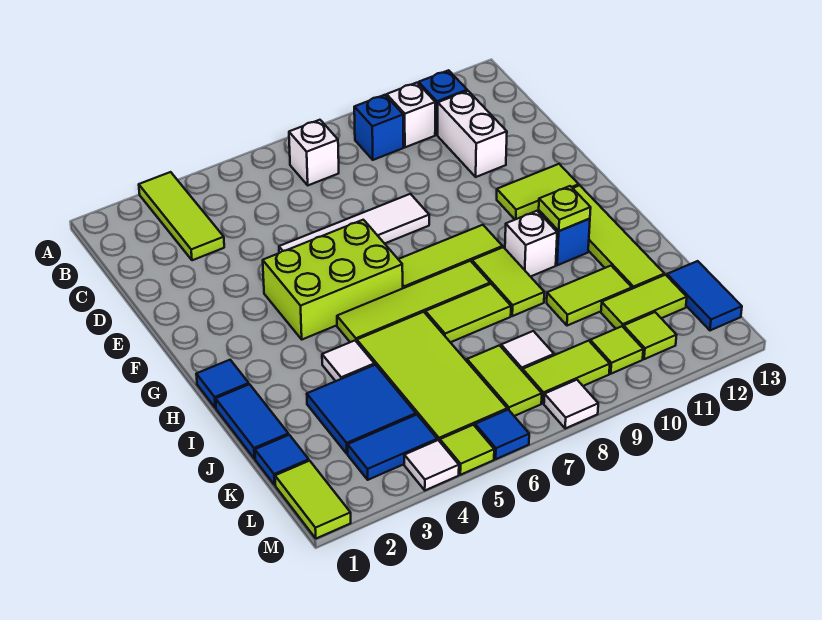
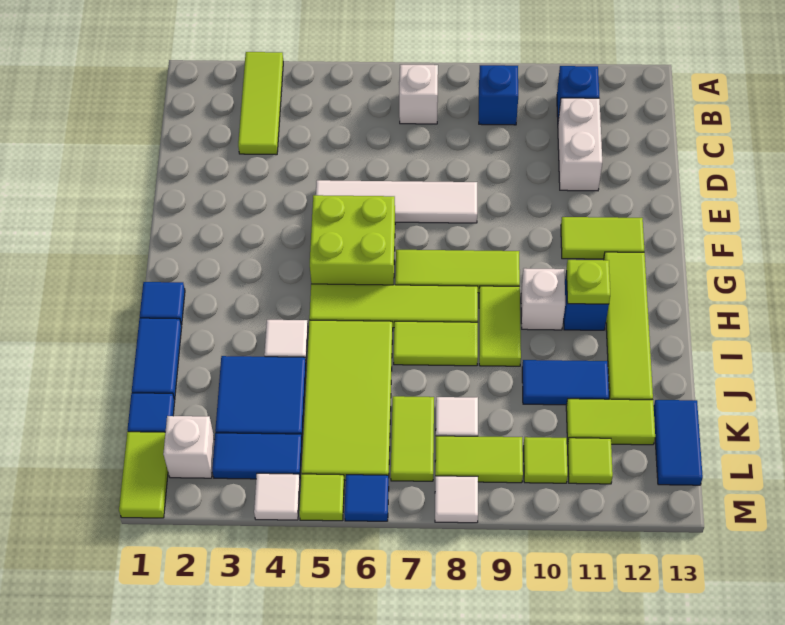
white 1x1 brick [387,83,435,147] -> white 1x1 brick moved to [163,416,215,478]
lime 2x3 brick [263,220,403,339] -> lime 2x2 brick [310,195,395,285]
lime 1x2 tile [547,266,632,326] -> blue 1x2 tile [522,360,609,405]

